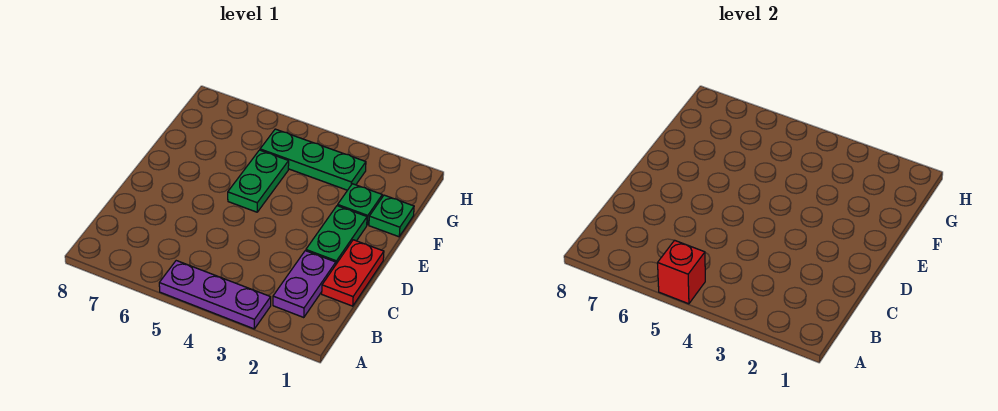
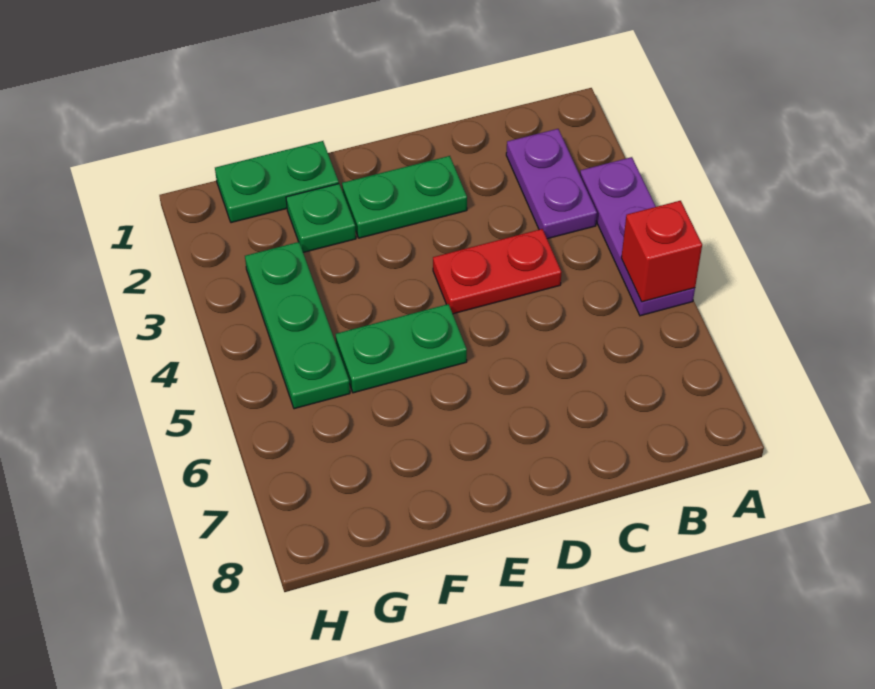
purple 1x2 plate [273,251,336,318] -> purple 1x2 plate turned to [506,129,597,239]
red 1x2 plate [322,240,384,306] -> red 1x2 plate moved to [433,229,561,314]
green 1x1 plate [369,195,414,237] -> green 1x2 plate [215,141,339,223]

